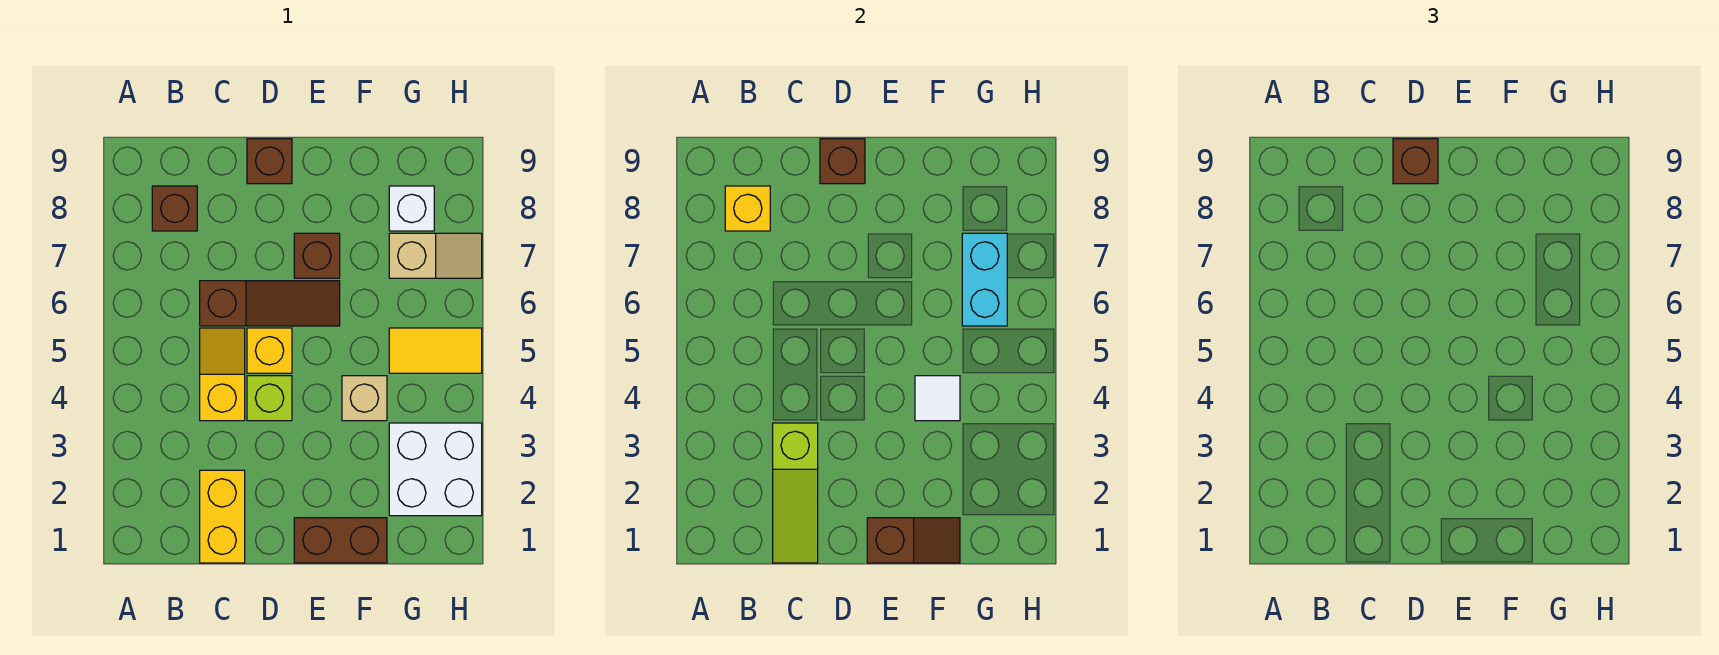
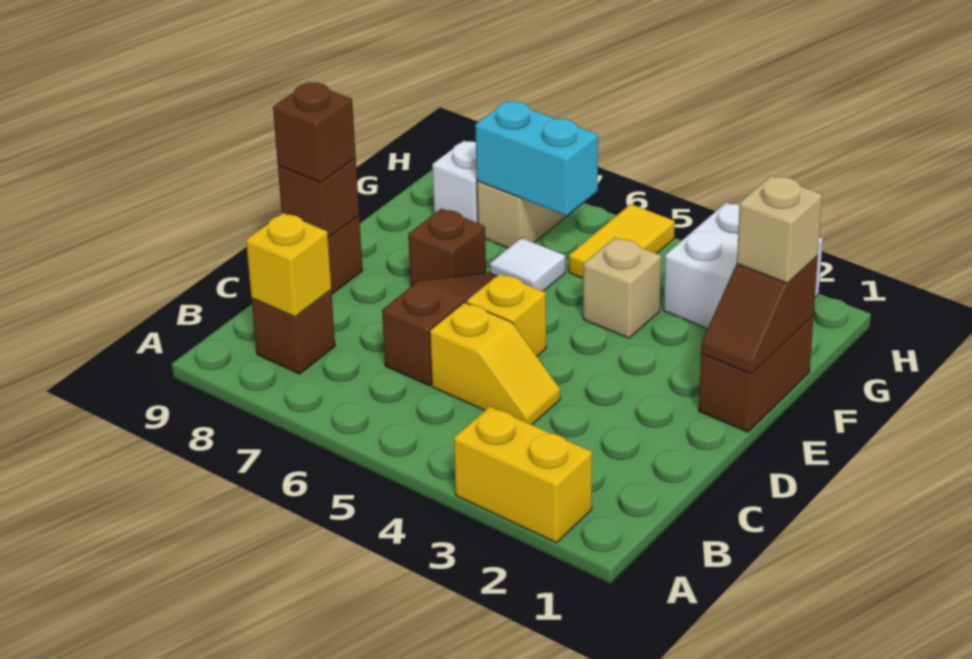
yellow 1x2 brick [200,470,245,563] -> yellow 1x2 brick moved to [454,407,592,543]
lime 1x3 slope [773,423,818,563] -> none
yellow 1x2 slope [200,328,245,421] -> yellow 1x2 slope turned to [430,302,560,425]
lime 1x1 brick [247,376,292,421] -> none
brown 1x2 slope [867,518,960,563] -> brown 1x2 slope turned to [701,256,818,374]
none -> tan 1x1 brick [737,176,822,283]
white 1x1 tile [915,376,960,421] -> white 1x1 tile moved to [490,238,565,291]

